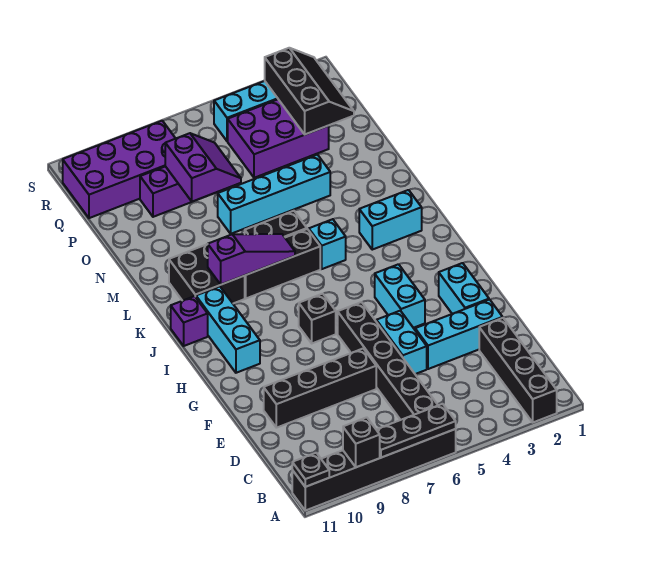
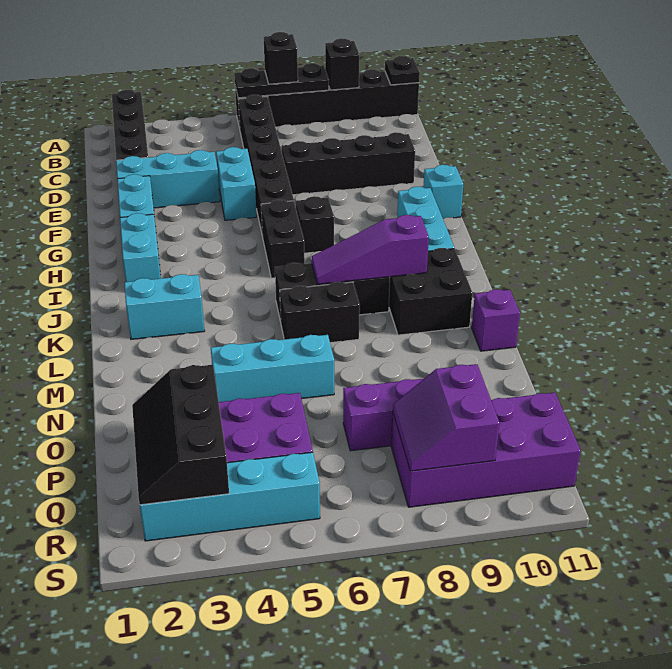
none -> black 1x1 brick [264,32,298,84]
cyan 1x2 brick [375,264,425,328] -> cyan 1x2 brick moved to [120,213,161,282]
none -> black 1x2 brick [261,200,305,278]
purple 1x1 brick [171,296,208,346] -> purple 1x1 brick moved to [472,289,520,351]
cyan 1x1 brick [309,219,346,269] -> cyan 1x1 brick moved to [423,165,463,219]
cyan 1x4 brick [218,155,330,234] -> cyan 1x3 brick [211,335,334,402]
purple 2x2 slope [165,133,241,202] -> purple 2x2 slope moved to [393,364,500,471]

